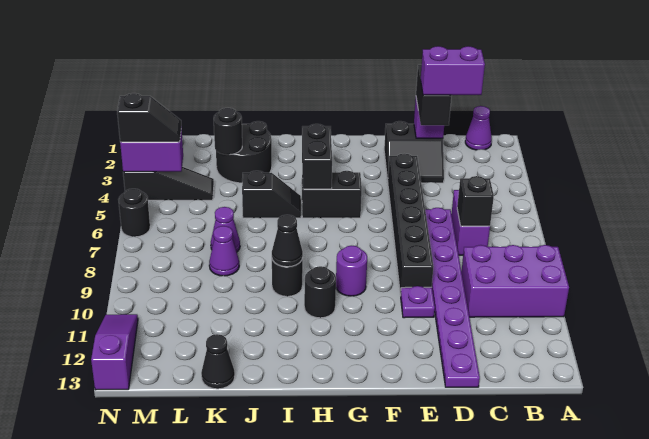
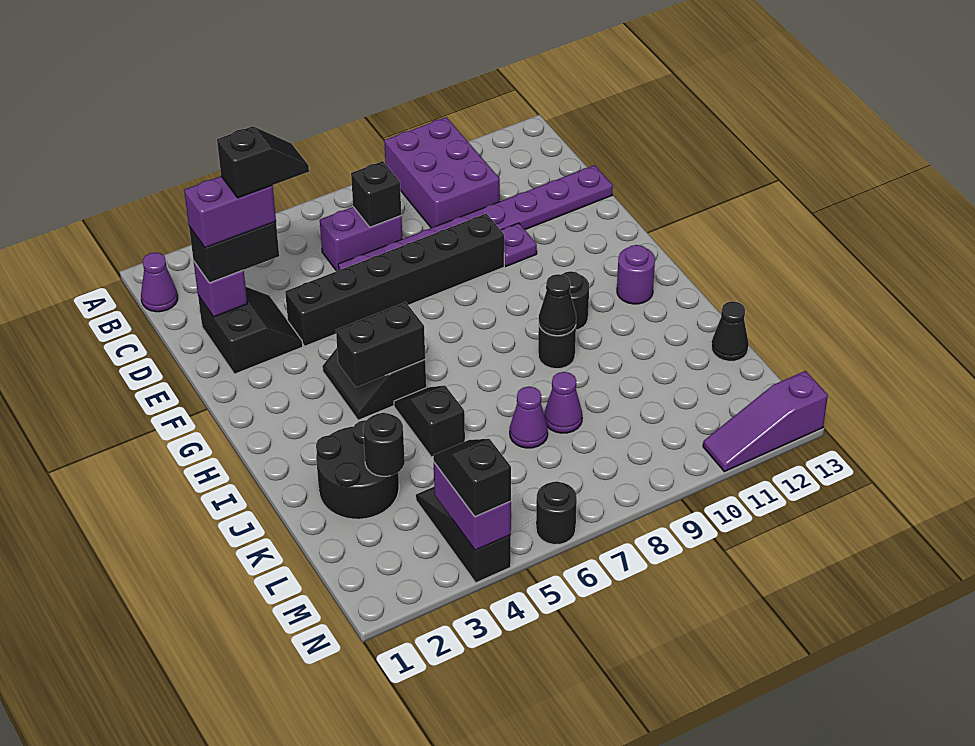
purple 1x2 brick [421,46,485,95] -> purple 1x2 brick turned to [184,176,276,248]
none -> black 1x2 slope [217,126,309,198]
purple 1x1 round brick [336,246,367,296] -> purple 1x1 round brick moved to [617,245,655,304]

